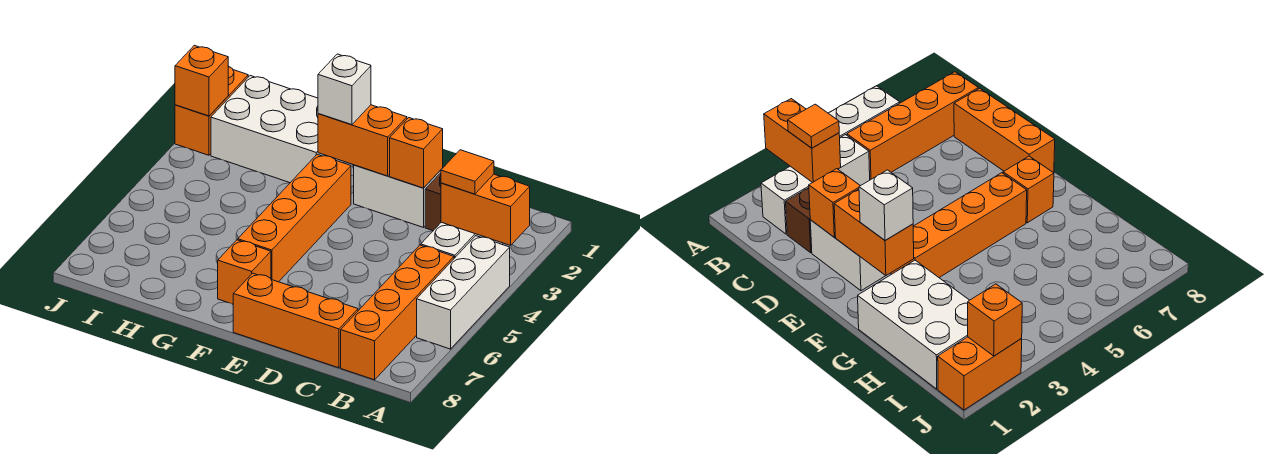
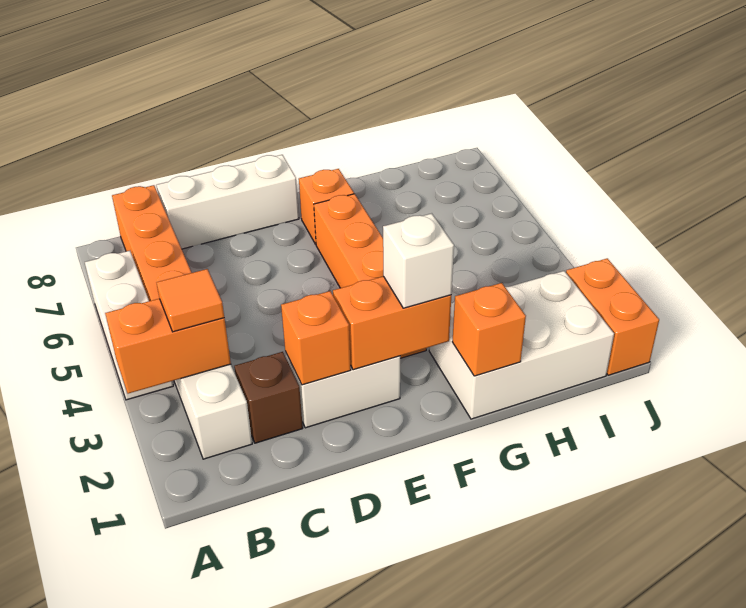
orange 1x3 brick [233,273,358,368] -> white 1x3 brick [157,155,299,249]
orange 1x1 brick [175,45,228,116] -> orange 1x1 brick moved to [452,283,526,376]

